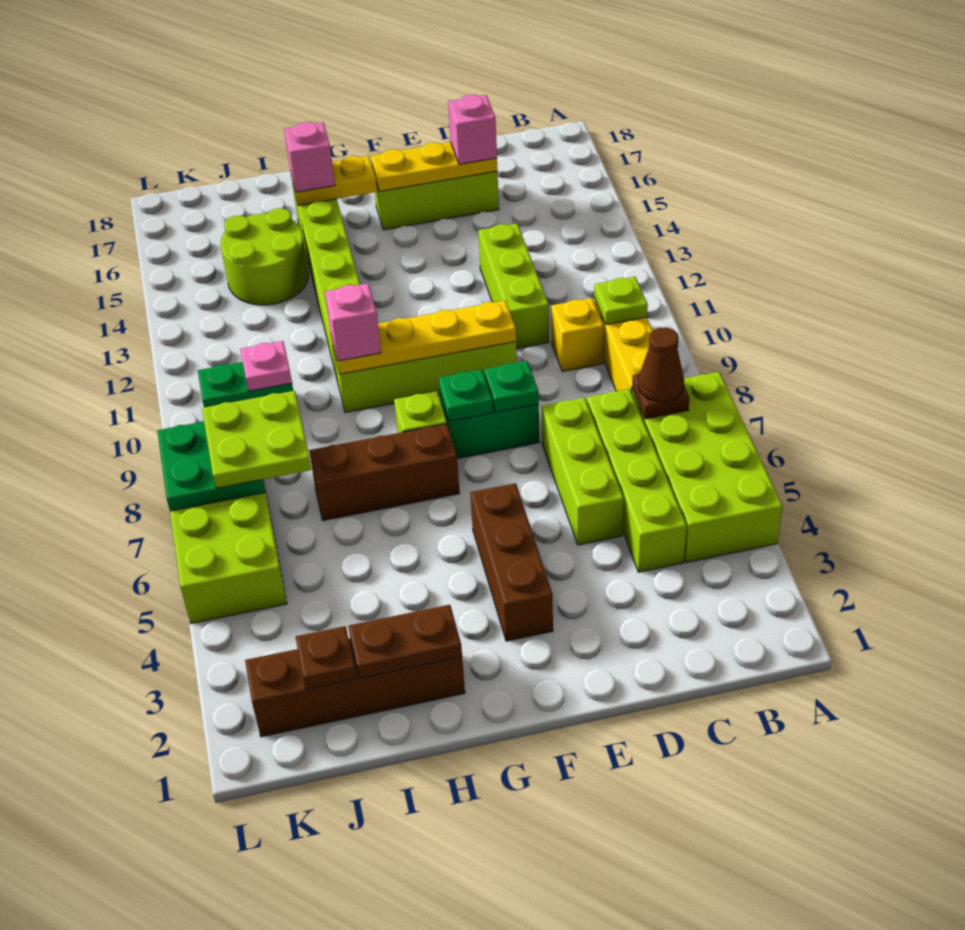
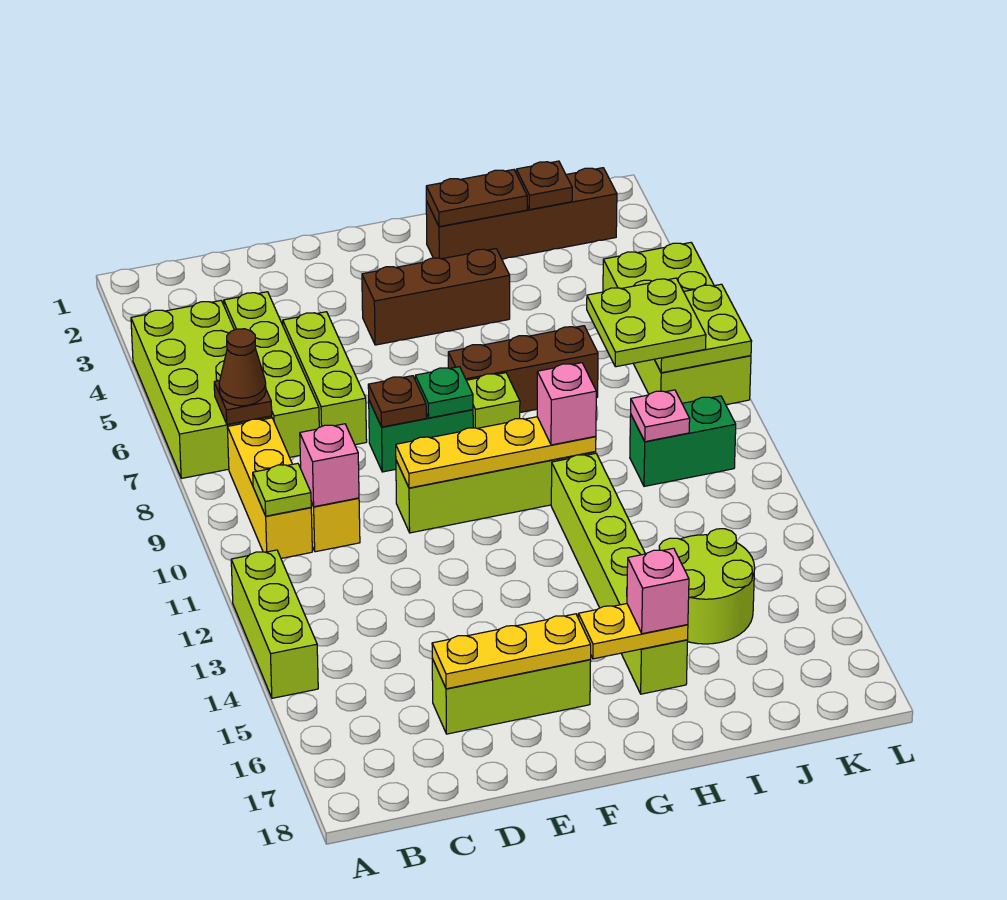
lime 1x3 brick [478,223,549,349] -> lime 1x3 brick moved to [231,550,318,698]
pink 1x1 brick [448,95,497,164] -> pink 1x1 brick moved to [300,424,359,507]
green 1x1 plate [484,361,539,412] -> brown 1x1 plate [368,376,426,427]
brown 1x3 brick [470,483,553,641] -> brown 1x3 brick turned to [362,249,510,345]
green 2x2 plate [157,422,265,511] -> lime 2x2 plate [654,284,752,373]

